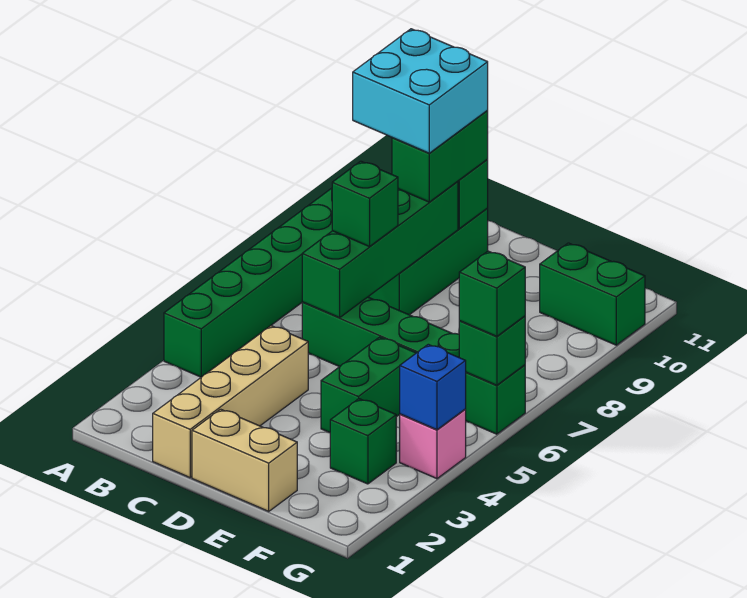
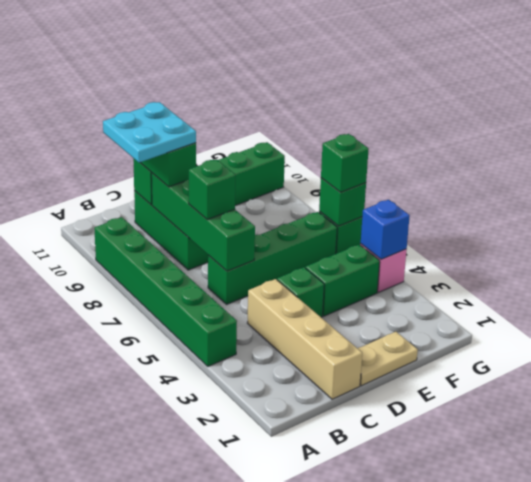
cyan 2x2 brick [353,29,488,153] -> cyan 2x2 plate [103,102,196,163]
tan 1x2 brick [192,409,297,511] -> tan 1x2 plate [358,332,418,386]
green 1x2 brick [321,337,416,433] -> green 1x2 brick turned to [305,244,380,316]
green 1x1 brick [330,399,396,484] -> green 1x1 brick moved to [277,267,324,317]

